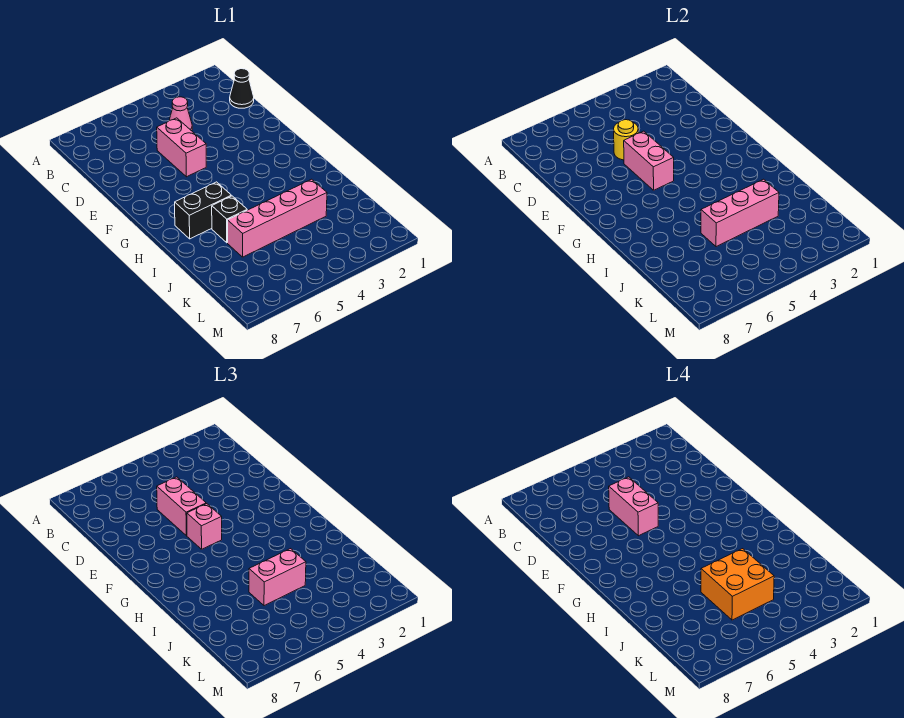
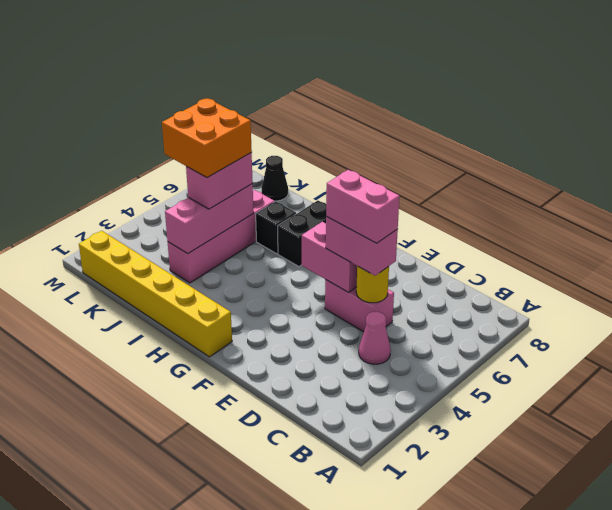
black 1x1 cone [230,69,254,108] -> black 1x1 cone moved to [261,156,288,201]
pink 1x1 brick [187,504,222,549] -> none
none -> yellow 1x6 brick [79,231,232,357]

